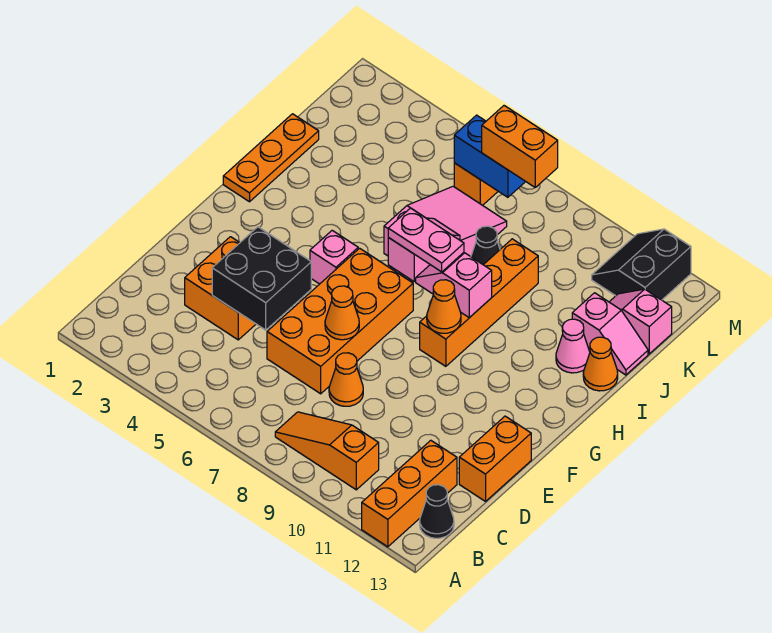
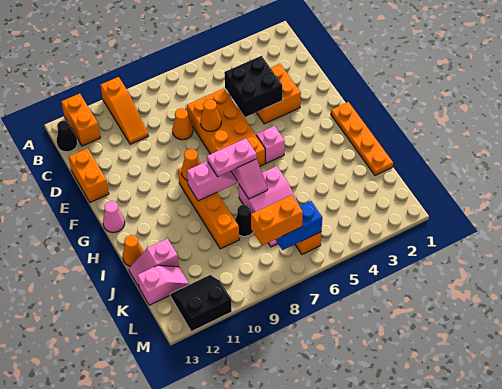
orange 1x3 brick [362,440,457,547] -> orange 1x2 brick [61,94,100,146]
orange 1x3 slope [275,412,379,490] -> orange 1x3 slope turned to [100,77,148,144]
orange 1x3 plate [223,114,319,202] -> orange 1x4 plate [331,102,393,175]
pink 1x1 cone [556,319,590,373] -> pink 1x1 cone moved to [103,201,125,233]
black 2x2 slope [592,229,691,300] -> black 2x2 slope turned to [170,275,232,331]

